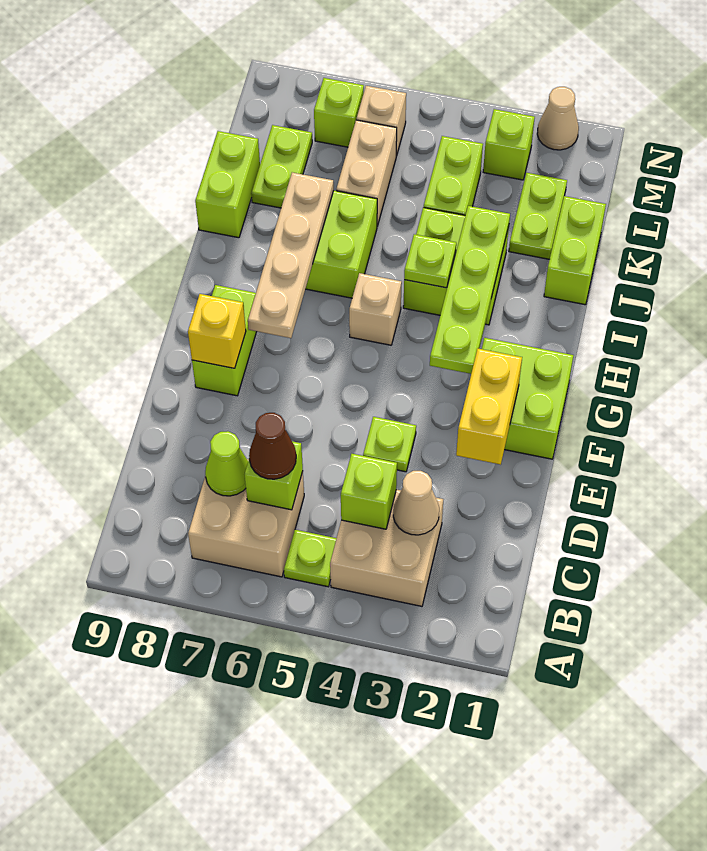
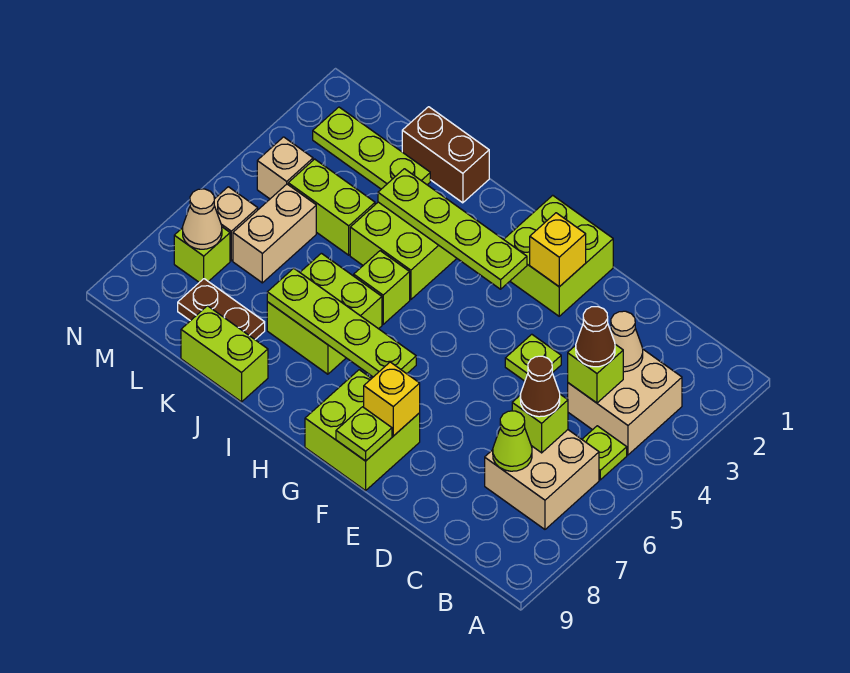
none -> brown 1x1 cone [576,307,615,367]
yellow 1x2 brick [456,349,522,465] -> yellow 1x1 brick [530,213,586,287]
lime 1x2 brick [192,285,257,396] -> lime 2x2 brick [305,370,420,491]
tan 1x4 plate [248,172,334,338] -> lime 1x4 plate [267,268,416,377]
tan 1x1 brick [349,273,402,345] -> tan 1x1 brick moved to [257,137,313,199]
lime 1x1 plate [404,234,456,288] -> lime 1x1 plate moved to [336,407,392,461]
lime 1x2 brick [544,196,606,305] -> brown 1x2 brick [402,107,489,203]
lime 1x2 plate [509,173,567,259] -> lime 1x3 plate [313,107,430,189]
tan 1x2 brick [336,120,397,226] -> tan 1x2 brick turned to [233,184,316,283]
lime 1x2 plate [251,125,312,208] -> brown 1x2 plate [178,279,265,339]
lime 1x1 brick [483,109,535,180] -> lime 1x1 brick moved to [354,251,410,324]
tan 1x1 cone [537,87,579,150] -> tan 1x1 cone moved to [183,189,222,249]

